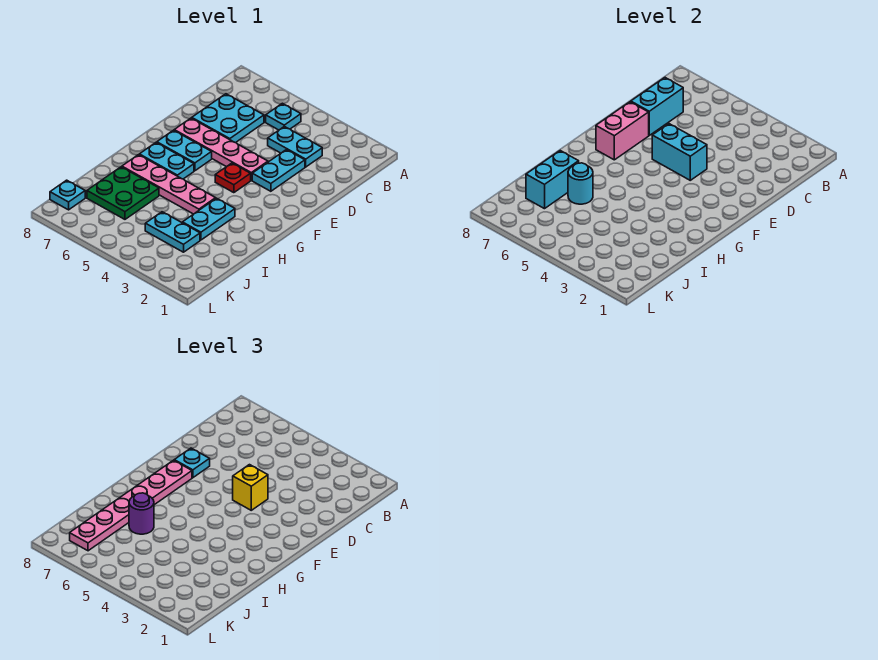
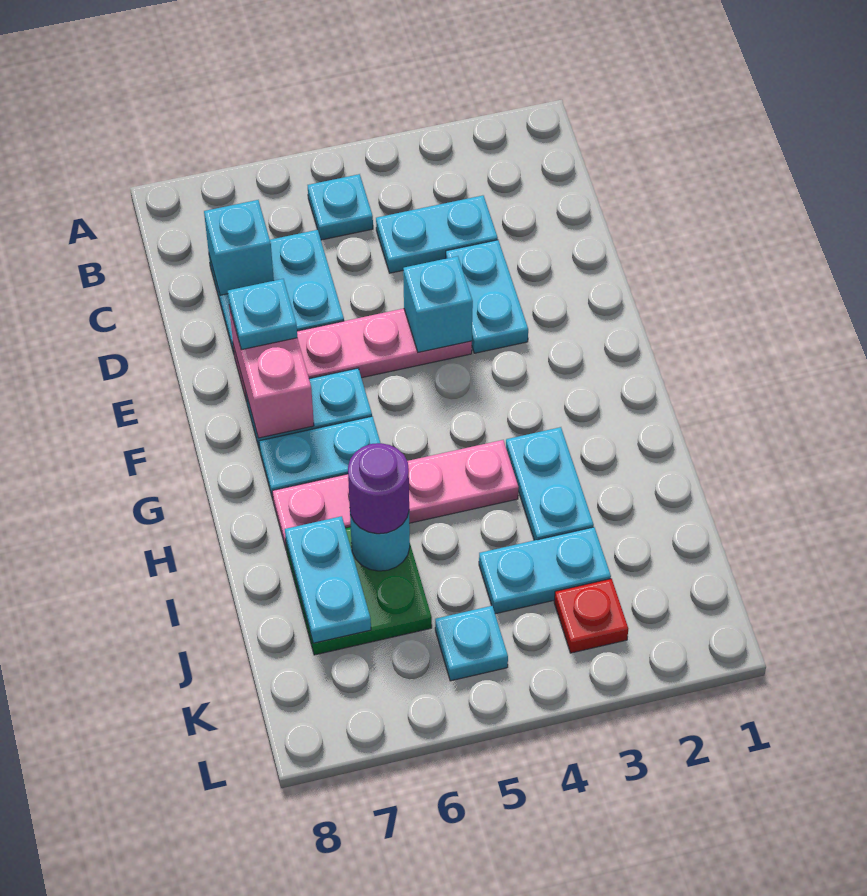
cyan 1x2 brick [631,78,683,135] -> cyan 1x1 brick [204,200,274,295]
cyan 1x2 brick [652,124,707,180] -> cyan 1x1 brick [403,256,473,352]
yellow 1x1 brick [233,465,268,510] -> none
red 1x1 plate [215,163,251,193] -> red 1x1 plate moved to [554,579,628,653]
pink 1x6 plate [70,460,192,551] -> none
cyan 1x2 brick [526,151,579,209] -> cyan 1x2 plate [285,516,371,643]
cyan 1x1 plate [50,180,85,210] -> cyan 1x1 plate moved to [435,606,508,681]

